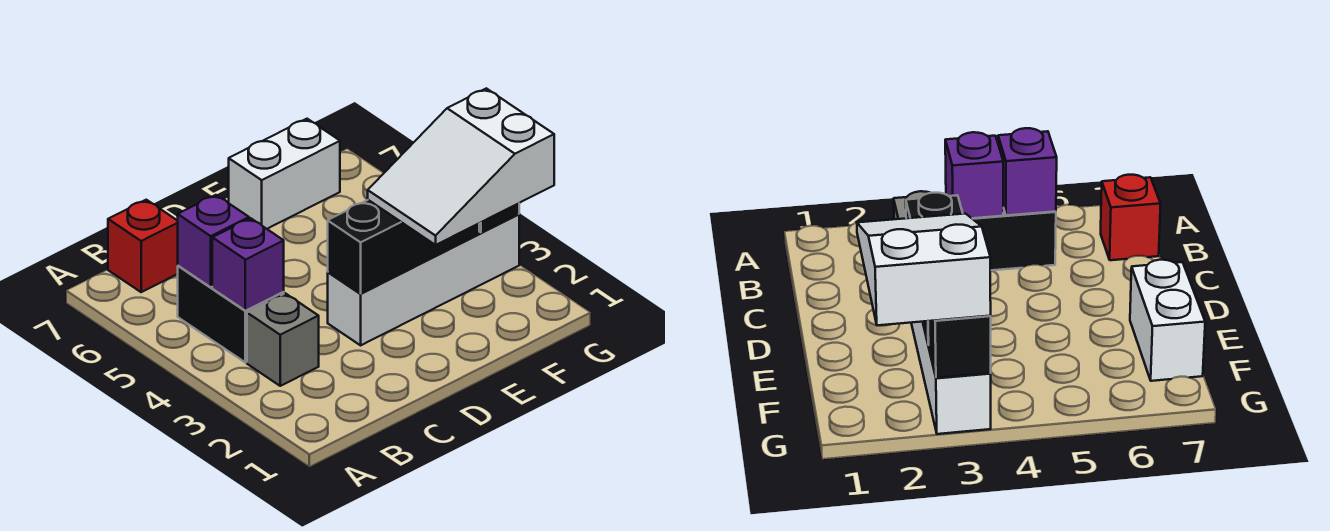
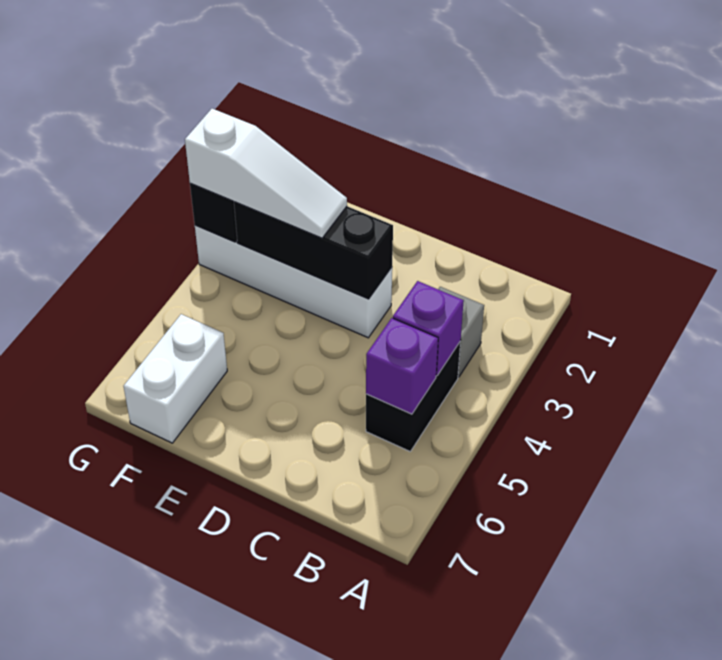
red 1x1 brick [108,200,178,292] -> none
white 2x3 slope [368,88,554,245] -> white 1x3 slope [185,109,347,238]
white 1x2 brick [229,119,340,229] -> white 1x2 brick turned to [124,314,227,443]

